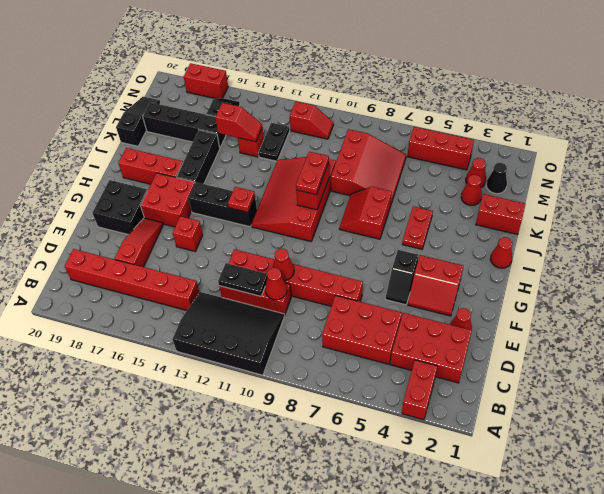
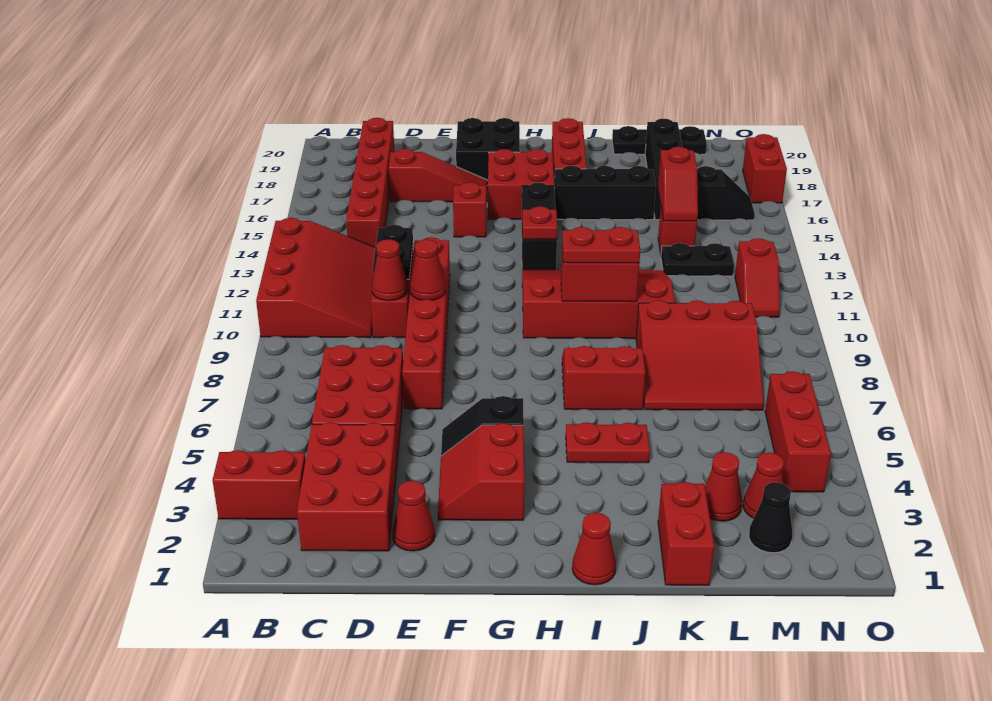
black 3x4 slope [173,292,284,375] -> red 3x4 slope [256,218,375,338]
black 1x3 slope [116,97,160,146] -> black 1x3 plate [612,126,707,154]

